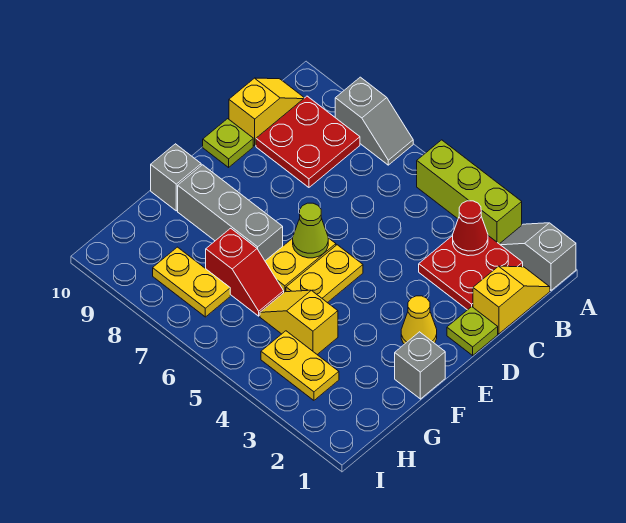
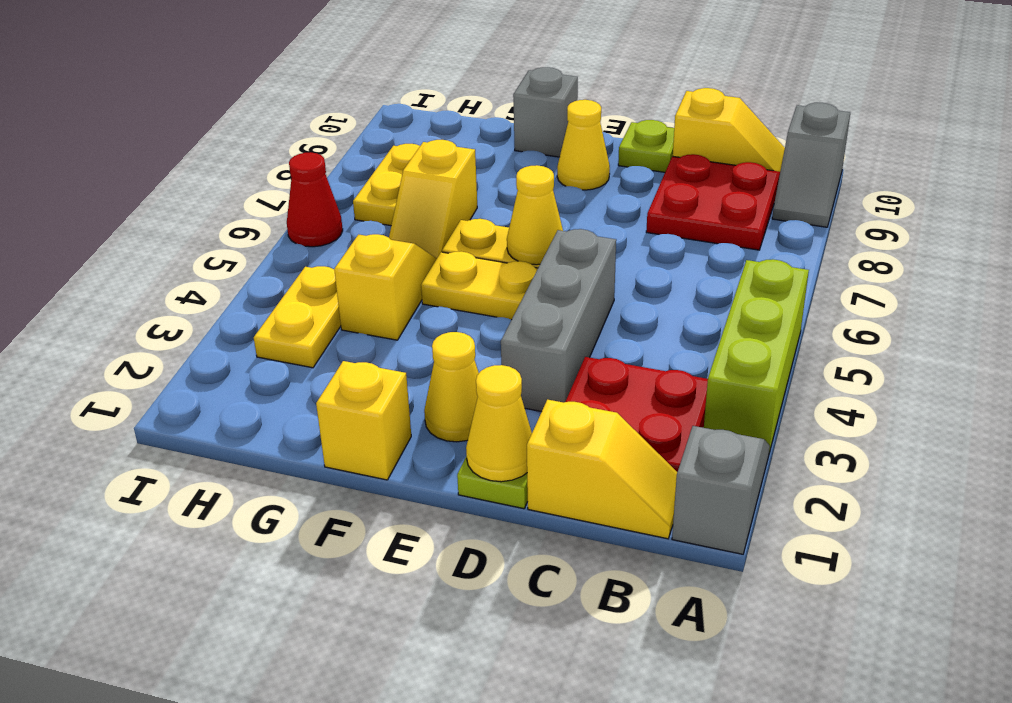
grey 1x2 slope [335,77,413,165] -> grey 1x2 slope moved to [772,103,850,227]
red 1x1 cone [453,201,488,256] -> red 1x1 cone moved to [287,152,343,247]
none -> yellow 1x1 cone [466,365,532,482]
lime 1x1 cone [293,203,328,258] -> yellow 1x1 cone [507,165,563,265]
none -> yellow 1x1 cone [557,100,610,190]
grey 1x1 brick [395,332,445,399] -> yellow 1x1 brick [316,361,411,480]
grey 1x3 brick [178,165,283,261] -> grey 1x3 brick moved to [501,229,616,412]
red 1x2 slope [206,228,284,316] -> yellow 1x2 slope [389,140,477,258]

